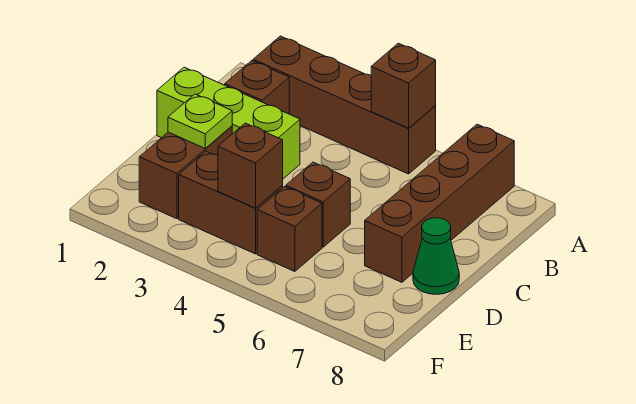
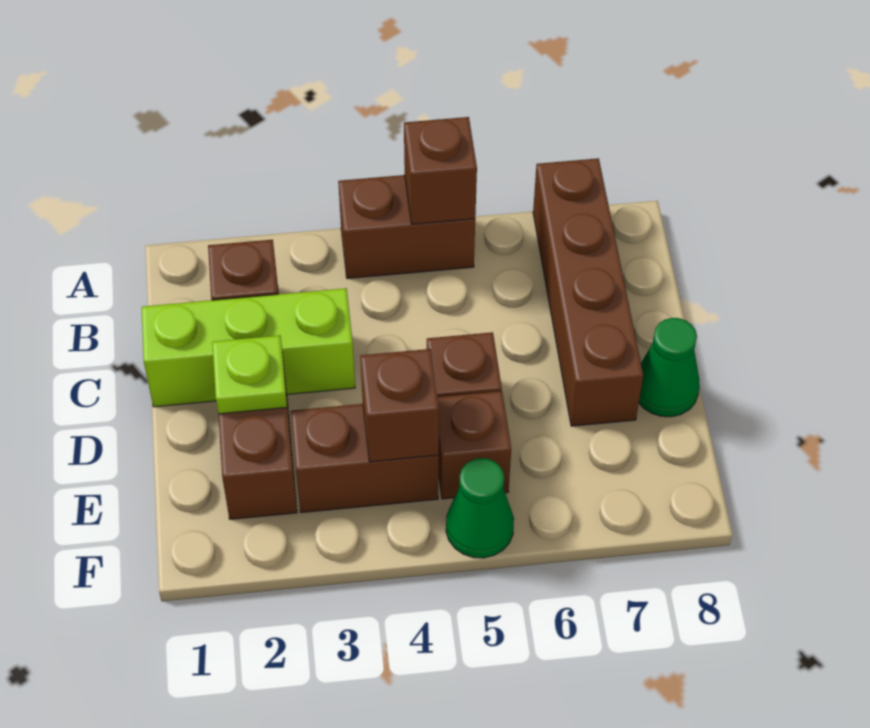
brown 1x4 brick [253,36,436,174] -> brown 1x2 brick [338,175,475,279]
none -> green 1x1 cone [446,458,514,558]

